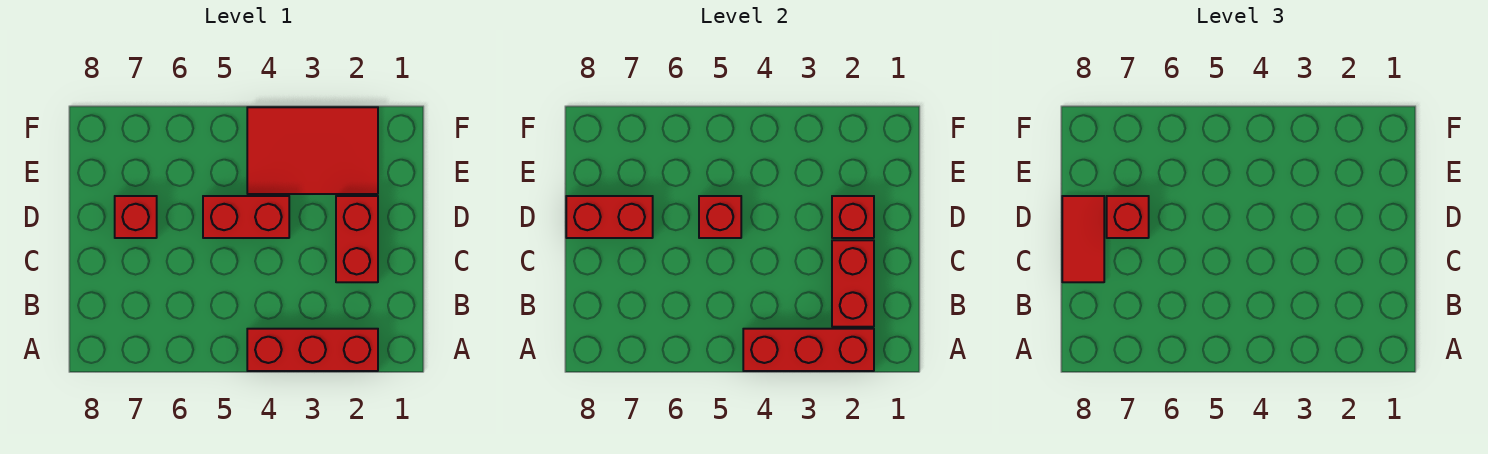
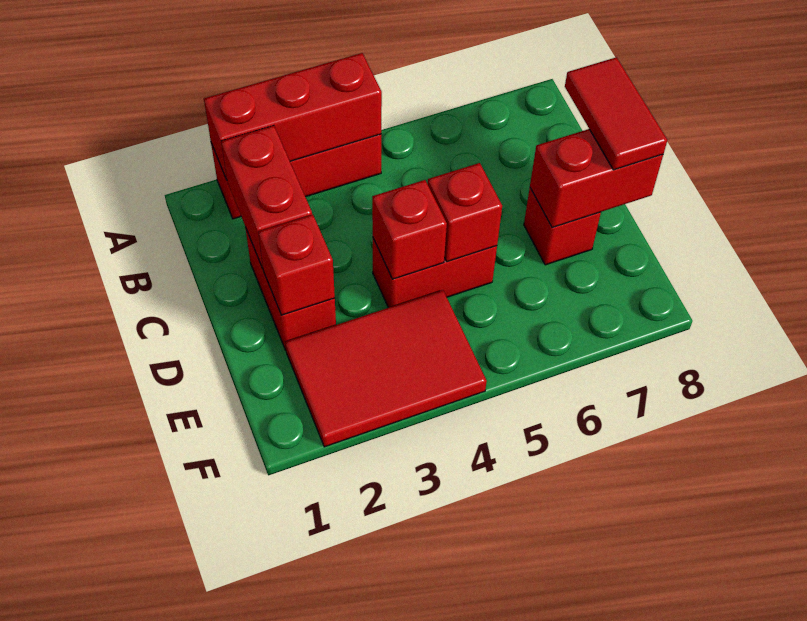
red 1x1 brick [1107,196,1149,238] -> red 1x1 brick moved to [372,180,447,279]

